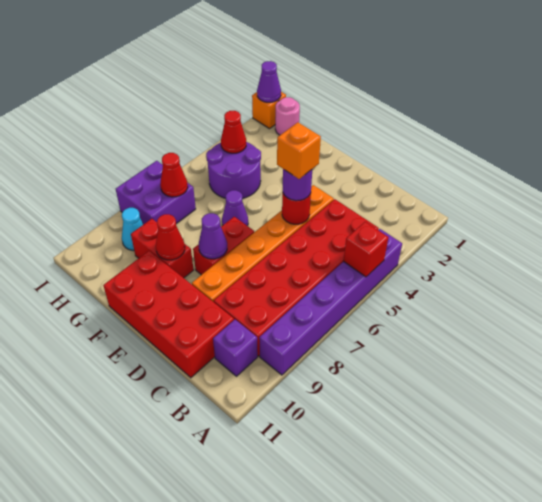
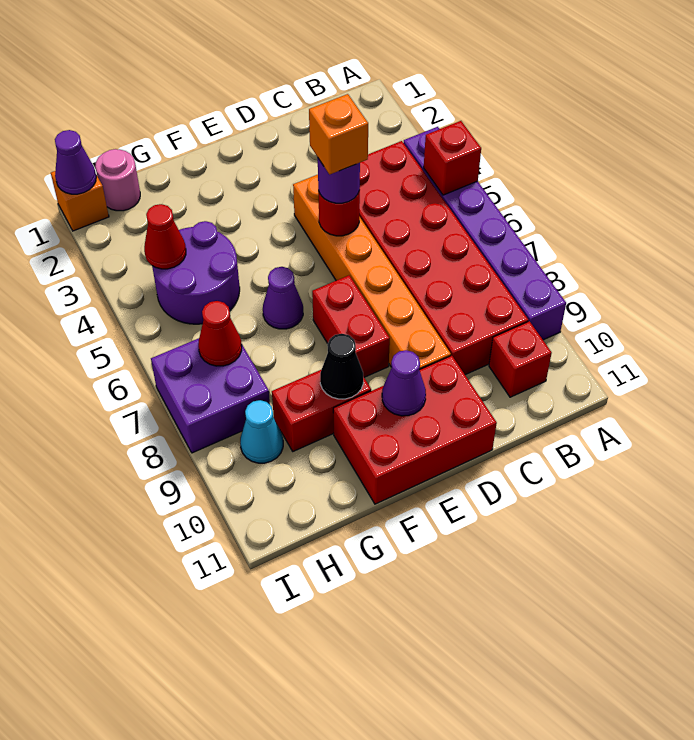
purple 1x1 brick [213,320,258,376] -> red 1x1 brick [489,321,552,397]
red 2x4 brick [103,251,234,378] -> red 2x3 brick [333,356,497,504]
purple 1x1 cone [199,213,227,259] -> purple 1x1 cone moved to [382,350,426,416]
red 1x1 cone [156,214,185,260] -> black 1x1 cone [320,334,363,399]

